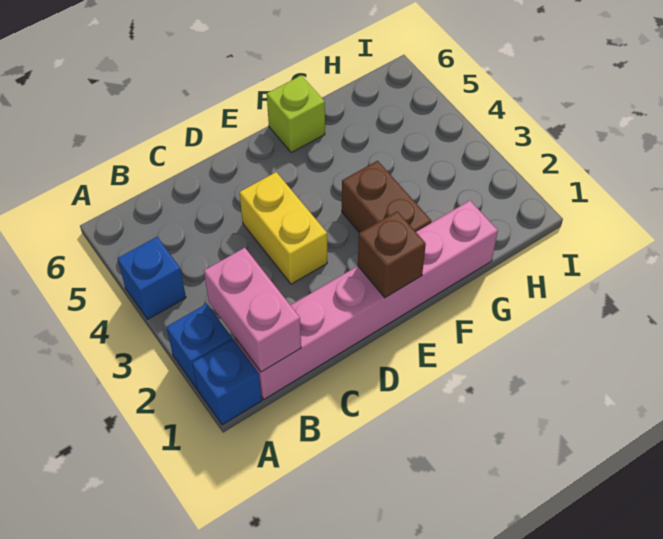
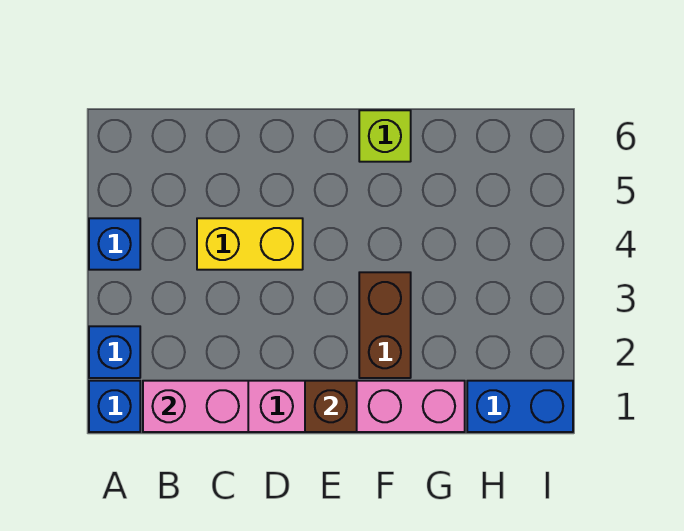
pink 1x2 brick [204,248,301,372] -> pink 1x2 brick turned to [143,381,248,432]
yellow 1x2 brick [239,172,327,284] -> yellow 1x2 brick turned to [197,218,303,270]
none -> blue 1x2 brick [467,381,573,432]

